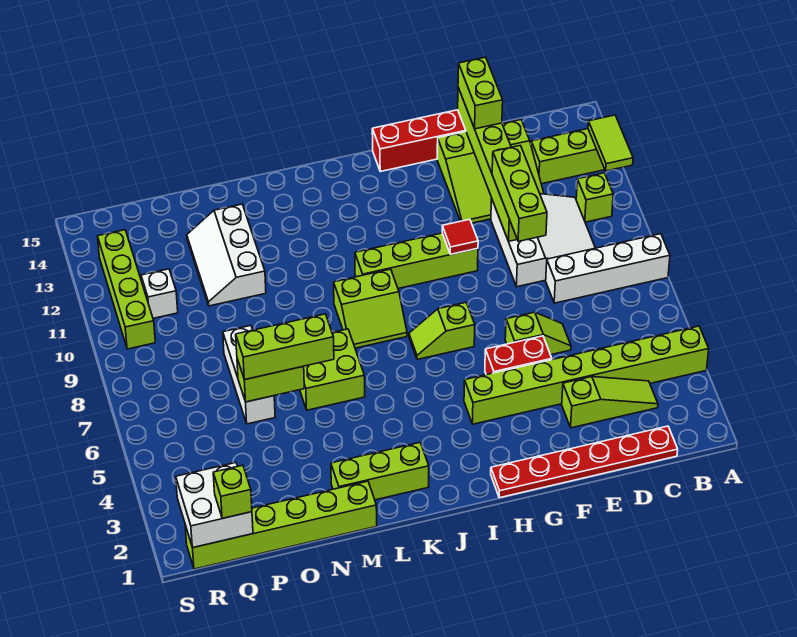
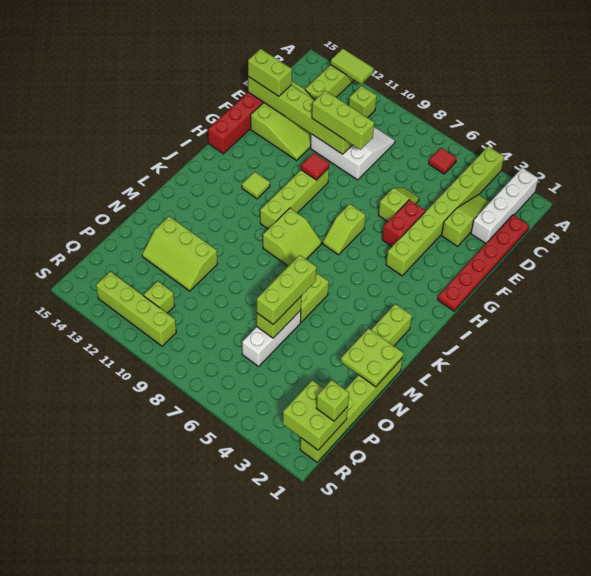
white 1x4 brick [546,234,670,303] -> white 1x4 brick moved to [471,168,538,243]
none -> red 1x1 tile [429,148,457,174]
none -> lime 1x1 tile [242,172,270,199]
none -> lime 2x2 plate [341,328,403,387]
white 2x3 slope [187,204,266,306] -> lime 2x3 slope [142,216,218,291]
white 1x3 brick [223,326,275,424] -> white 1x3 brick turned to [242,310,301,366]
white 2x2 brick [176,463,253,548] -> lime 2x2 brick [283,380,348,450]
white 1x1 brick [141,269,178,318] -> lime 1x1 brick [144,281,175,313]

